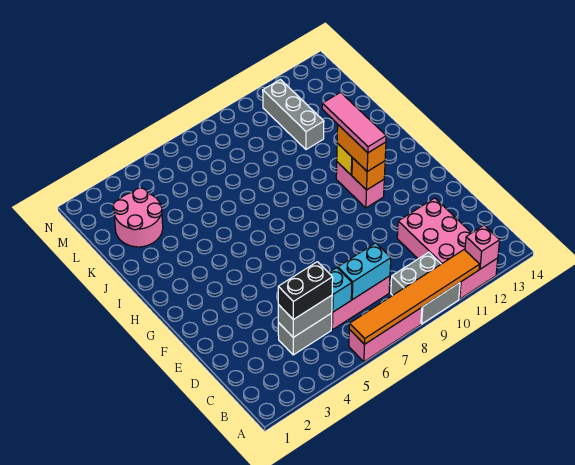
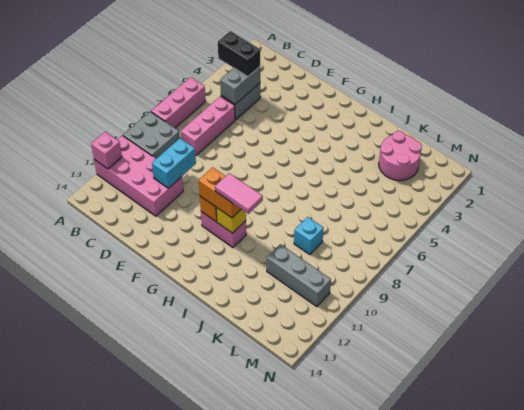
orange 1x6 tile [349,250,480,344] -> none
black 1x2 brick [278,262,333,320] -> black 1x2 brick turned to [218,31,260,76]
cyan 1x1 brick [329,268,352,312] -> cyan 1x1 brick moved to [294,217,324,255]
cyan 1x2 brick [338,243,391,300] -> cyan 1x2 brick moved to [152,138,196,188]
pink 1x3 tile [322,92,386,153] -> pink 1x2 tile [215,173,263,214]

